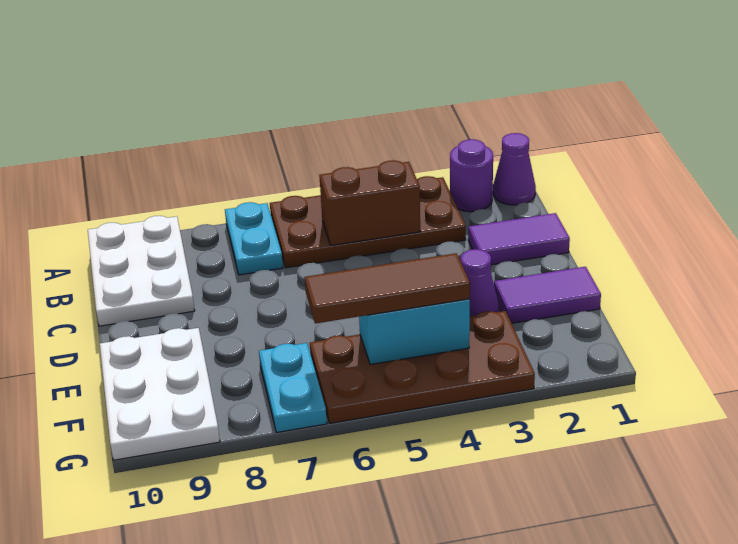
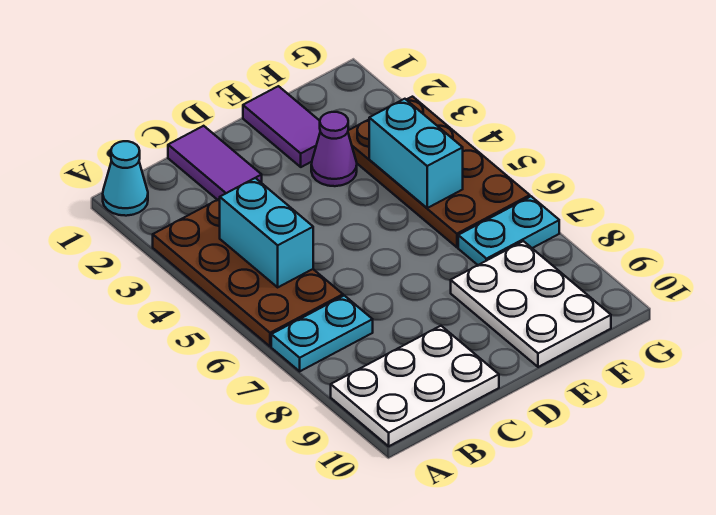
purple 1x1 cone [493,133,536,205] -> cyan 1x1 cone [103,141,148,216]
purple 1x1 round brick [450,139,493,212] -> none
brown 1x2 brick [319,160,420,245] -> cyan 1x2 brick [220,178,313,287]
white 2x3 plate [100,328,220,460] -> white 2x3 plate turned to [451,241,611,367]
brown 1x3 tile [305,253,470,324] -> none

